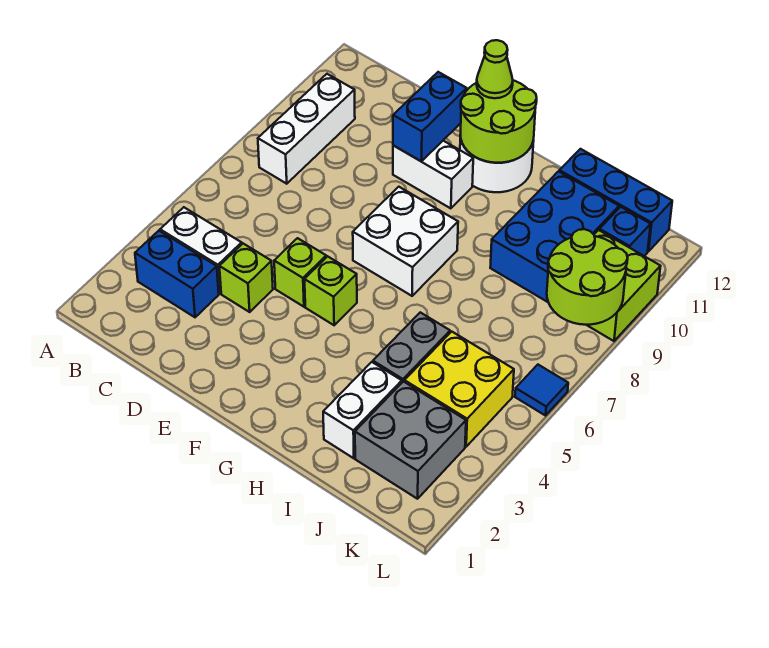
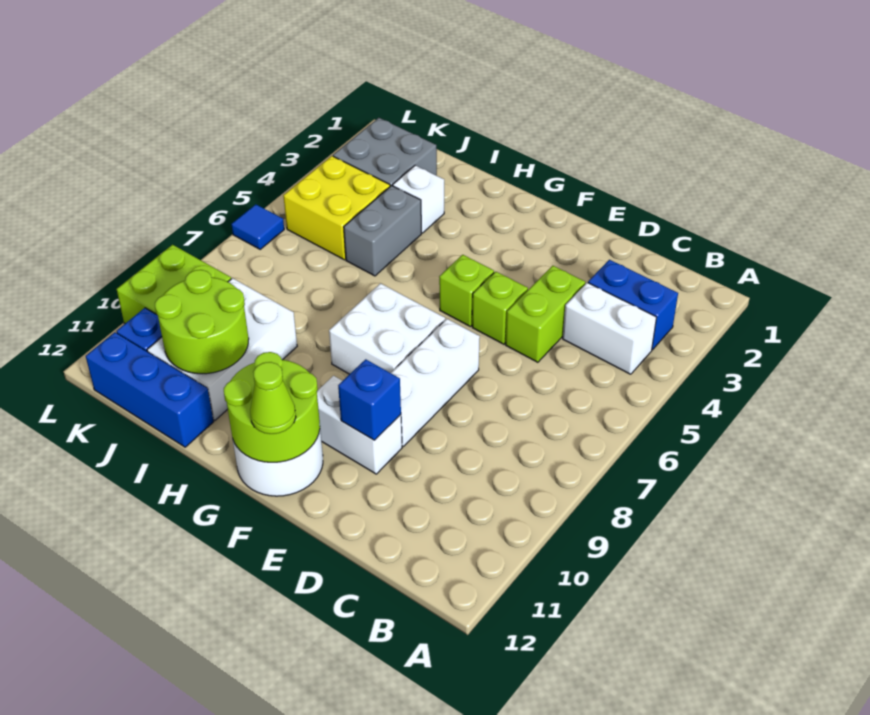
white 1x3 brick [258,74,355,184] -> white 1x3 brick moved to [391,319,480,446]
lime 1x1 brick [219,244,273,312] -> lime 1x2 brick [506,266,585,362]
blue 1x2 brick [393,72,467,161] -> blue 1x1 brick [338,359,401,440]
white 1x2 brick [323,362,402,458] -> white 1x1 brick [393,165,444,233]
blue 2x3 brick [490,171,619,302] -> white 2x3 brick [147,278,297,420]
lime 2x2 round brick [547,229,628,325] -> lime 2x2 round brick moved to [155,270,249,374]

